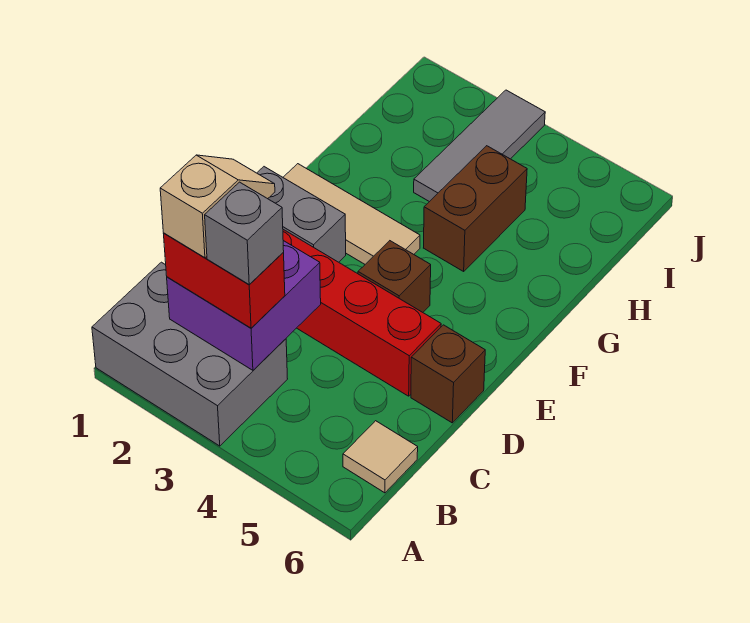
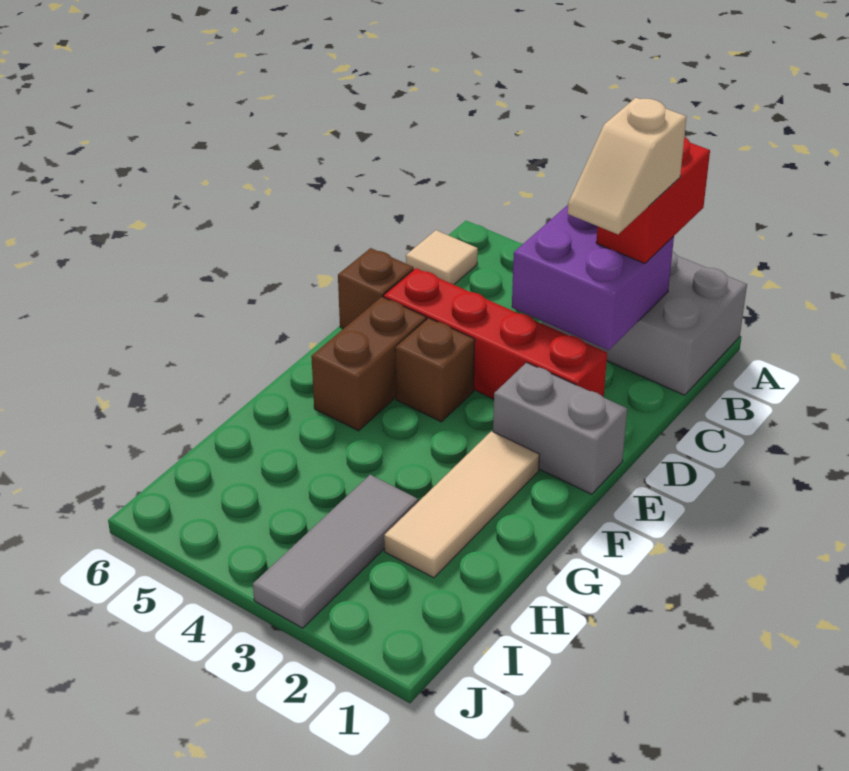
red 1x2 brick [164,233,285,328] -> red 1x2 brick turned to [596,137,710,263]
grey 1x1 brick [205,182,284,285] -> none
tan 1x3 tile [283,164,420,264] -> tan 1x3 tile turned to [384,431,540,578]
brown 1x2 brick [424,146,527,271] -> brown 1x2 brick moved to [311,297,426,431]

